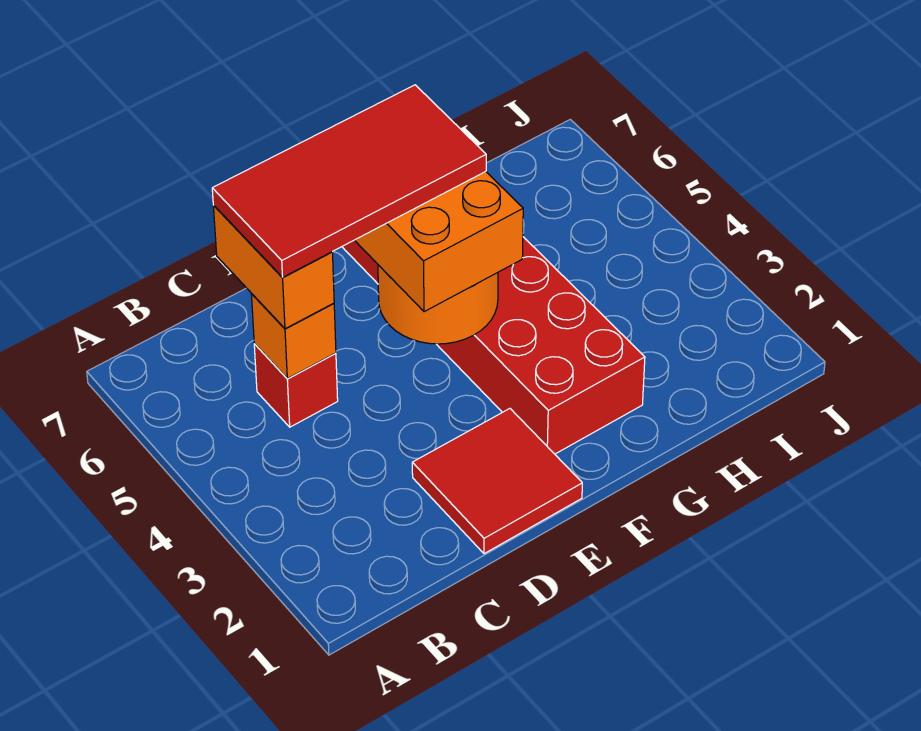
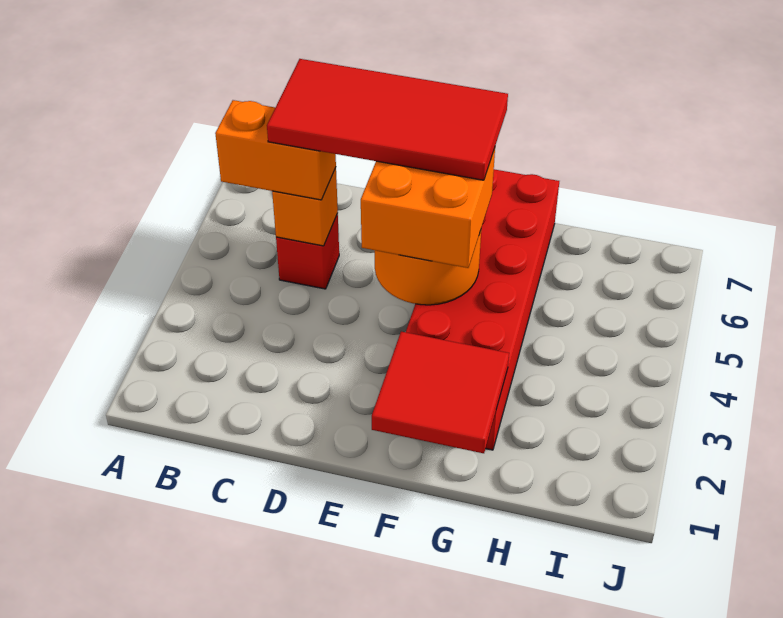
orange 1x2 brick [213,206,334,329] -> orange 1x2 brick turned to [215,100,336,200]
red 2x2 tile [412,409,582,554] -> red 2x2 tile moved to [372,332,509,453]

